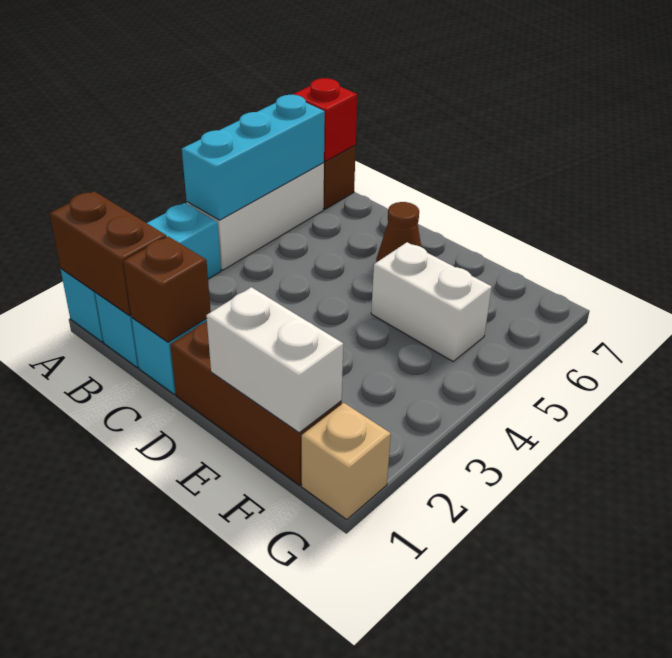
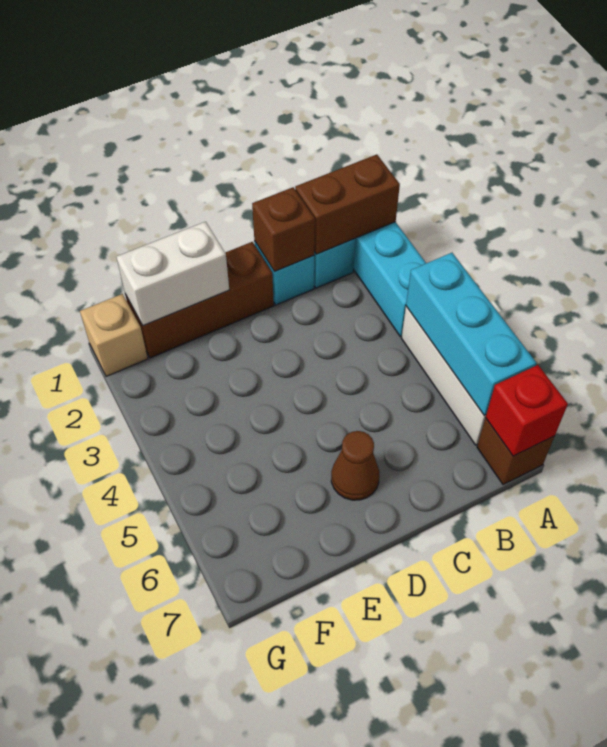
white 1x2 brick [371,242,492,361] -> none

